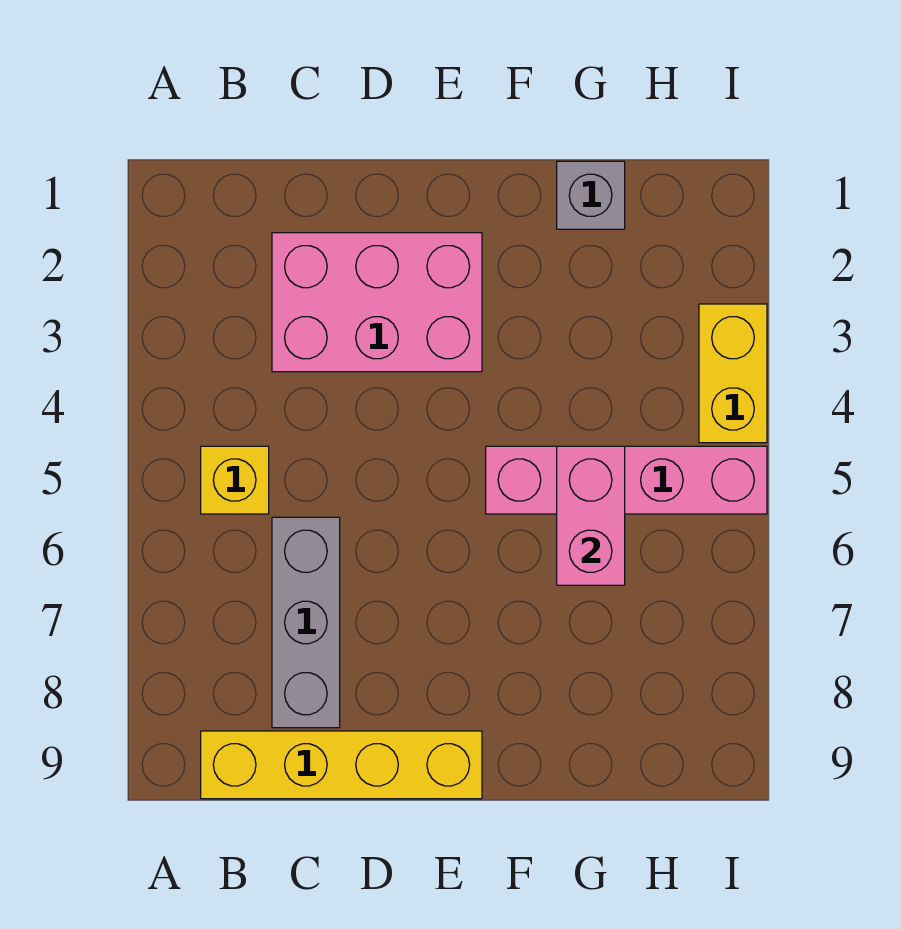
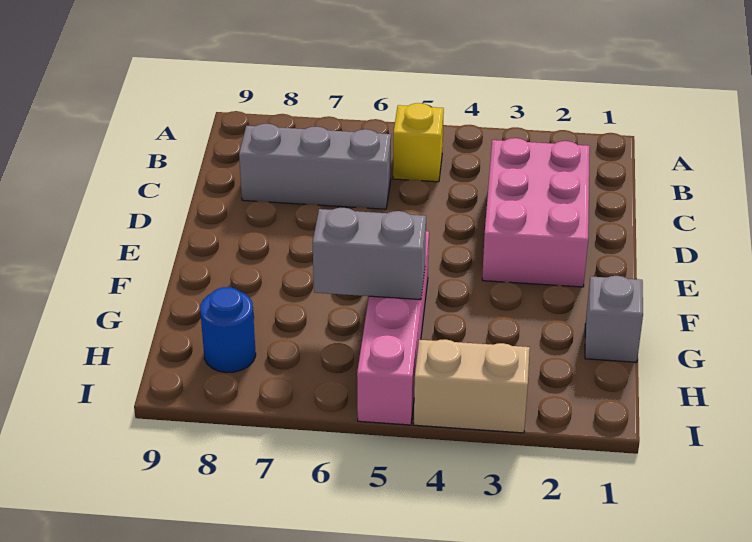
yellow 1x4 brick [201,731,482,799] -> none
pink 1x2 brick [557,446,625,585] -> grey 1x2 brick [313,208,426,300]
none -> blue 1x1 round brick [200,287,256,373]
yellow 1x2 brick [699,304,767,443] -> tan 1x2 brick [414,339,530,433]

